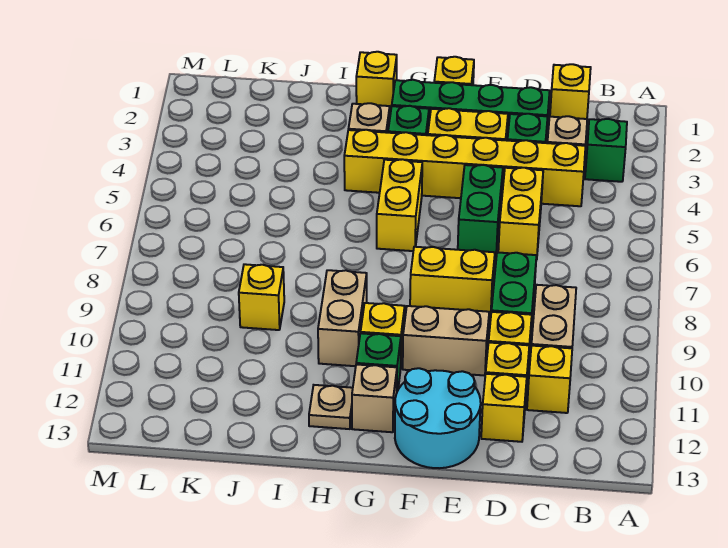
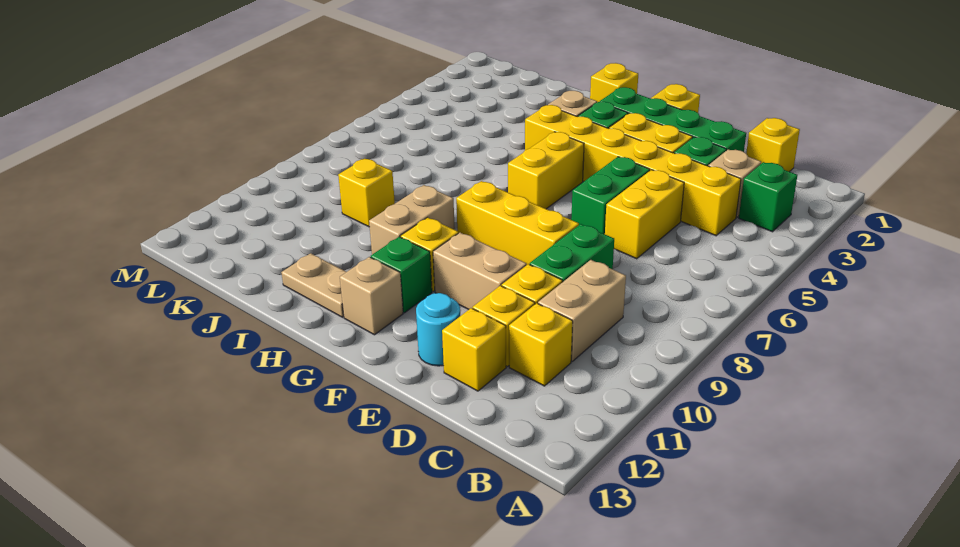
yellow 1x2 brick [410,246,495,315] -> yellow 1x3 brick [456,181,579,265]
cyan 2x2 round brick [395,368,481,468] -> cyan 1x1 round brick [416,293,460,366]
tan 1x1 plate [309,385,353,429] -> tan 1x2 plate [281,253,346,317]

